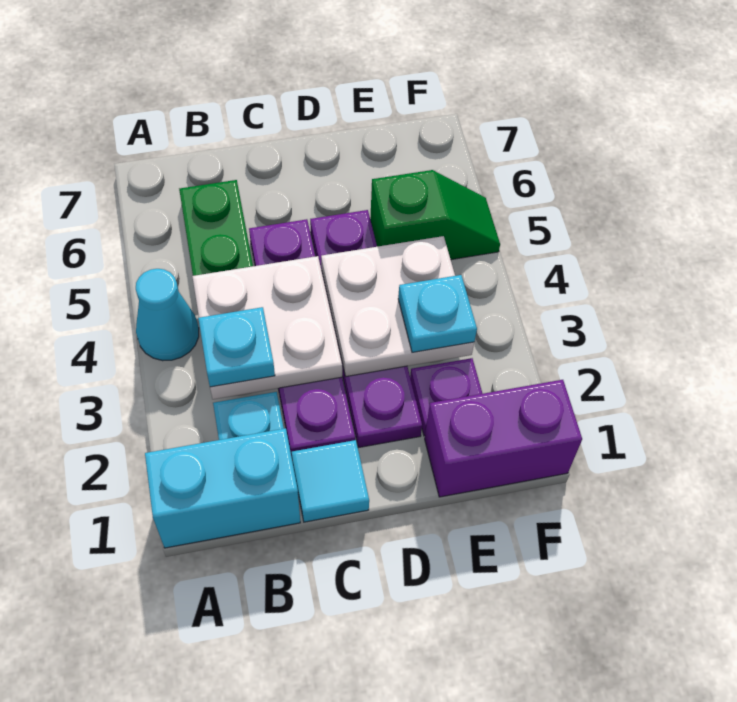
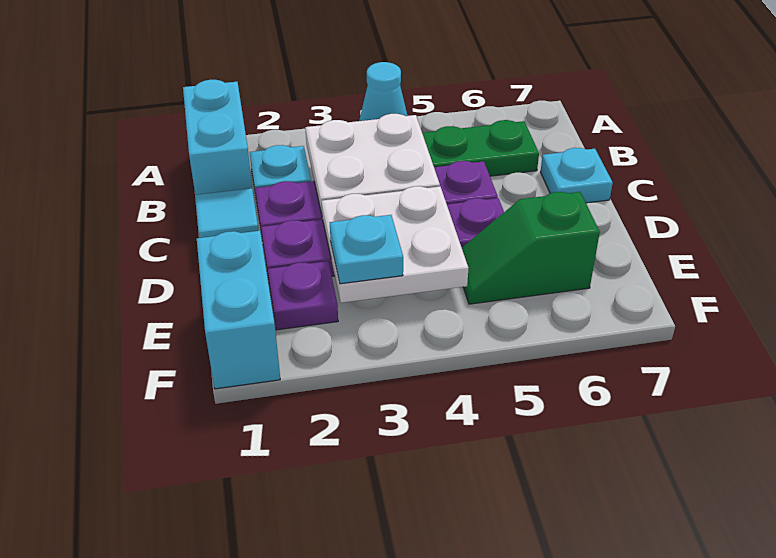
cyan 1x1 plate [198,307,275,387] -> cyan 1x1 plate moved to [541,148,613,203]
purple 1x2 brick [425,380,582,497] -> cyan 1x2 brick [197,231,280,389]
green 1x2 slope [370,170,500,260] -> green 1x2 slope turned to [462,192,600,304]

